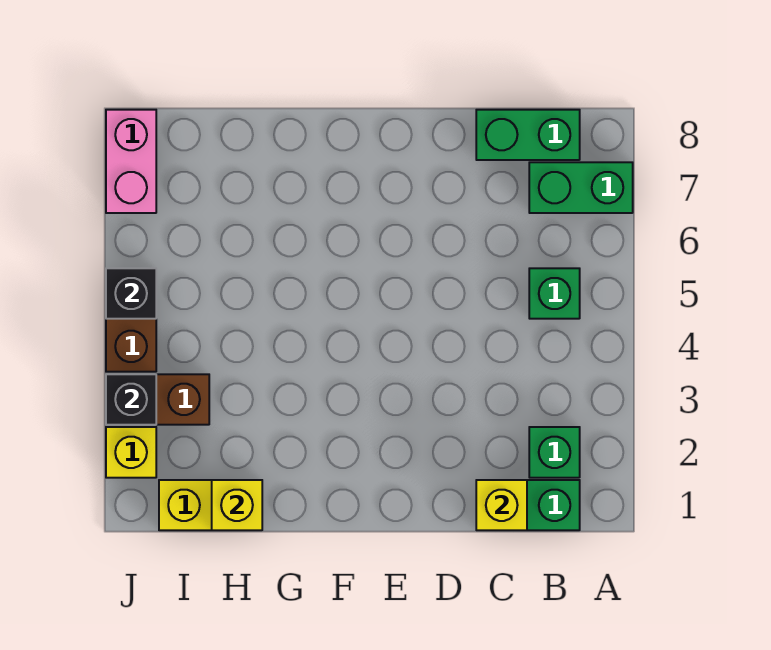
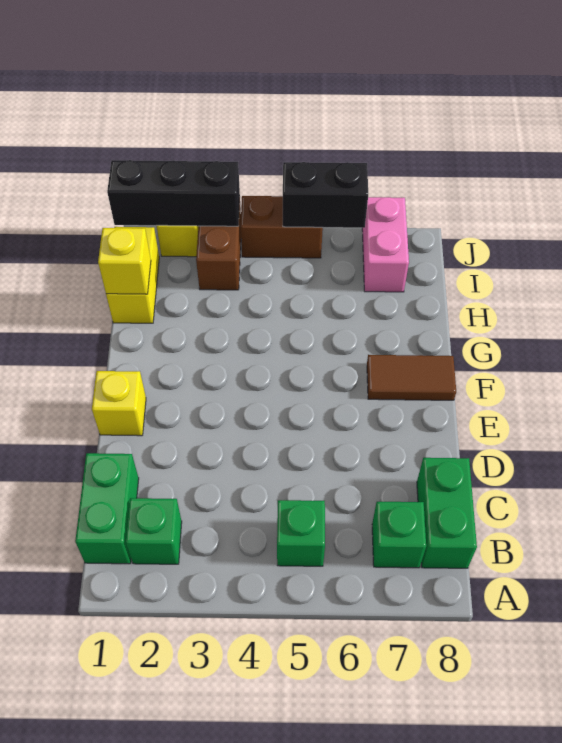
green 1x2 brick [529,162,633,213] -> green 1x1 brick [372,502,426,568]
yellow 1x1 brick [476,480,527,530] -> yellow 1x1 brick moved to [92,371,146,436]
none -> brown 1x2 tile [367,355,456,400]
black 1x1 brick [106,374,156,425] -> black 1x3 brick [107,160,240,226]
black 1x1 brick [106,268,156,319] -> black 1x2 brick [283,162,368,228]
pink 1x2 brick [106,110,156,213] -> pink 1x2 brick turned to [362,197,409,292]

